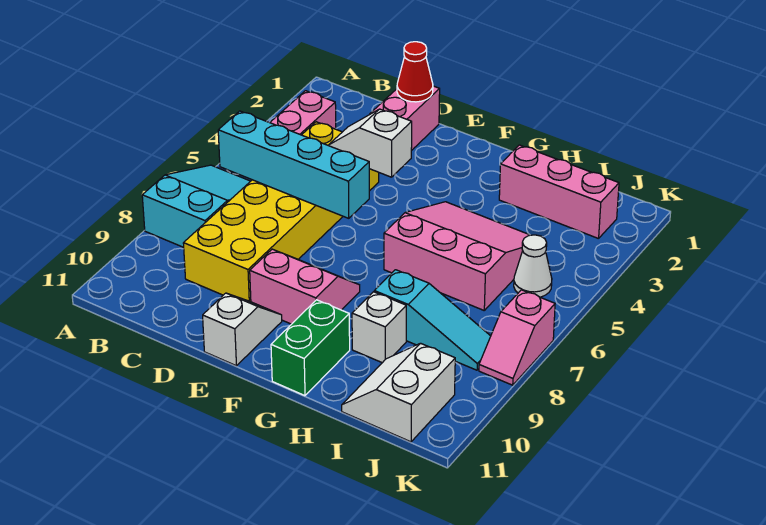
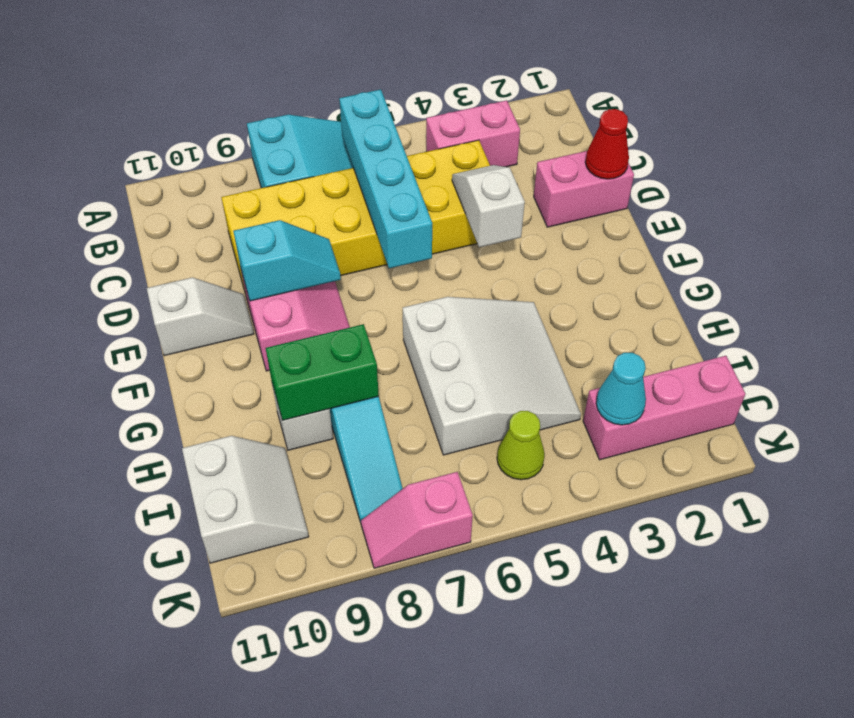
none -> cyan 1x2 slope [233,220,341,301]
pink 3x3 slope [384,202,530,310] -> white 3x3 slope [403,297,581,455]
green 1x2 brick [271,300,350,396] -> green 1x2 brick moved to [266,324,379,420]
pink 1x3 brick [499,145,619,239] -> pink 1x3 brick turned to [583,356,745,460]
white 2x2 slope [342,343,455,442] -> white 2x2 slope turned to [182,436,309,563]
none -> cyan 1x1 cone [596,353,646,425]
white 1x1 cone [514,235,552,297] -> lime 1x1 cone [497,411,545,480]

